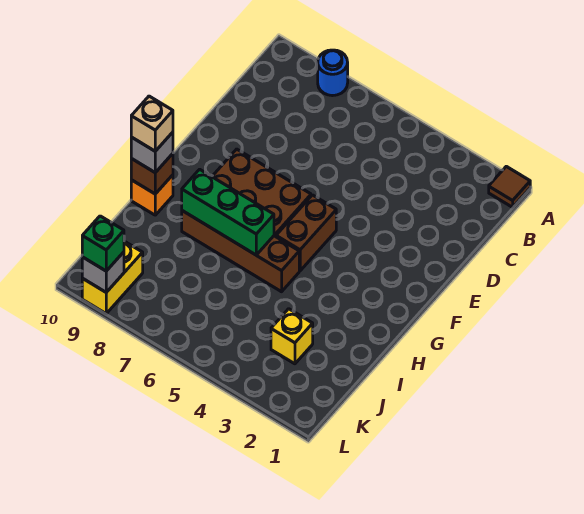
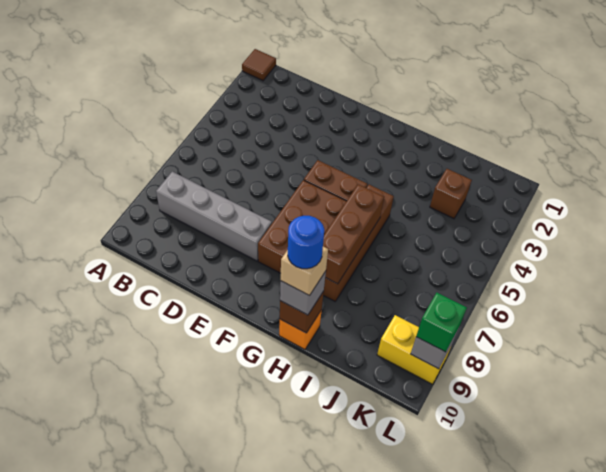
blue 1x1 round brick [318,50,348,96] -> blue 1x1 round brick moved to [288,216,324,269]
none -> grey 1x4 brick [156,172,272,261]
green 1x3 brick [182,169,274,255] -> brown 1x3 brick [323,184,384,284]
yellow 1x1 brick [271,309,313,364] -> brown 1x1 brick [430,169,472,219]

